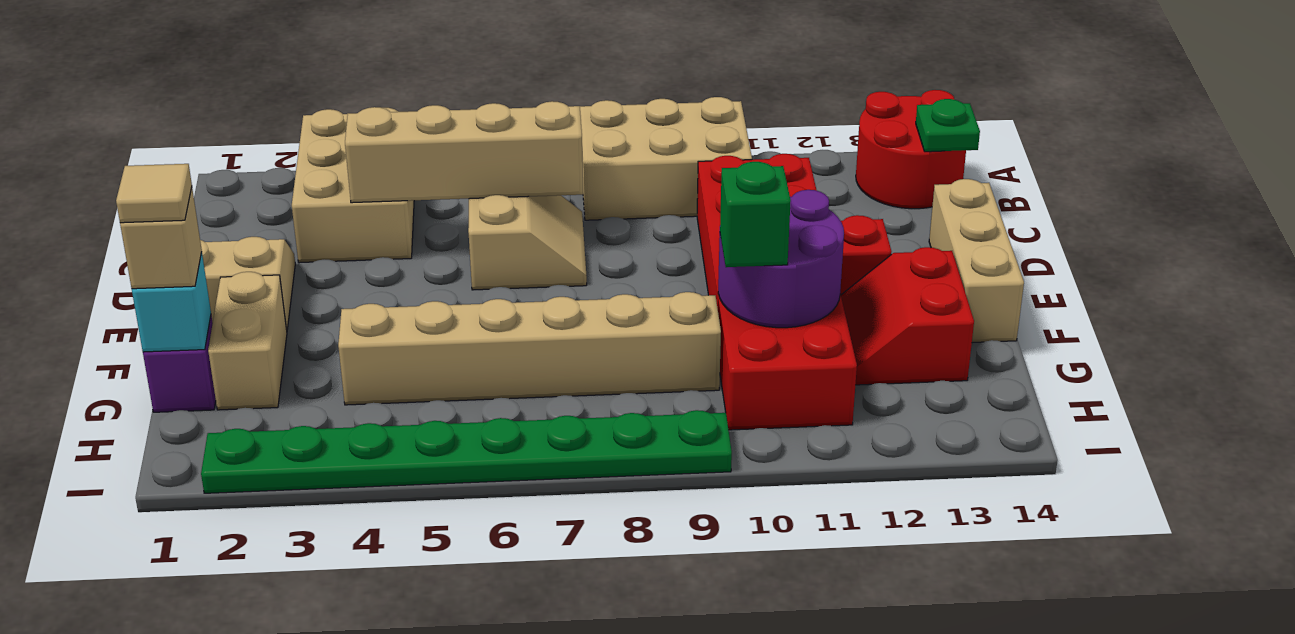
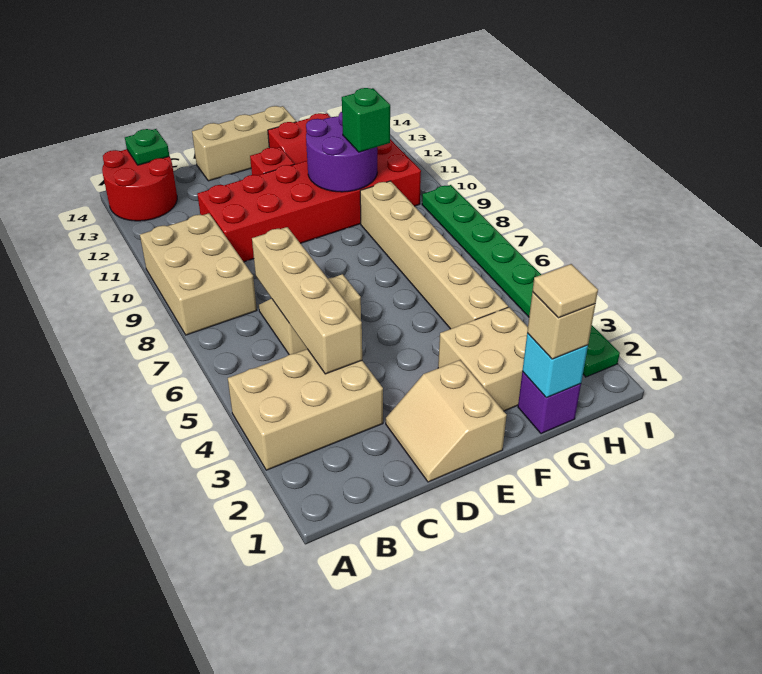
tan 1x2 brick [208,272,287,410] -> tan 2x2 brick [438,307,528,411]

